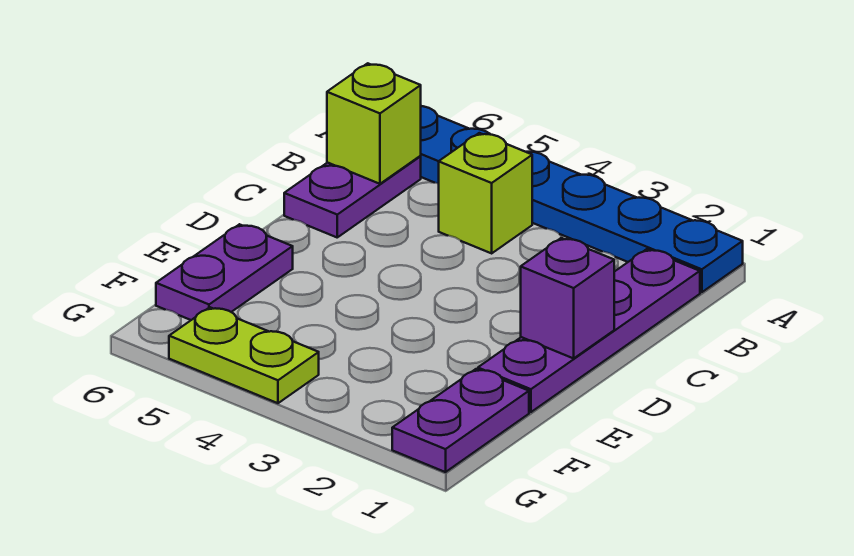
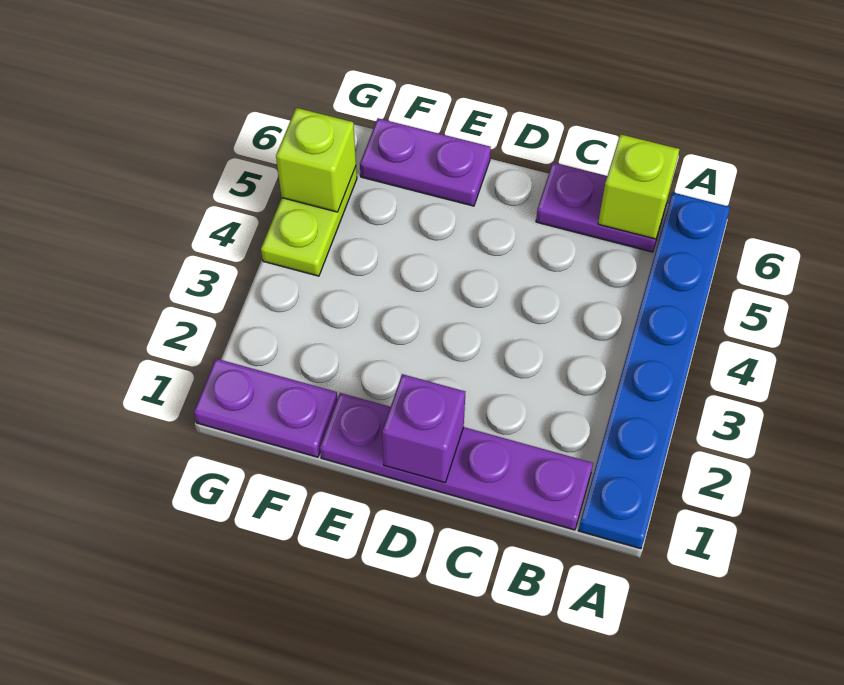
lime 1x1 brick [439,133,532,253] -> lime 1x1 brick moved to [276,108,356,212]

